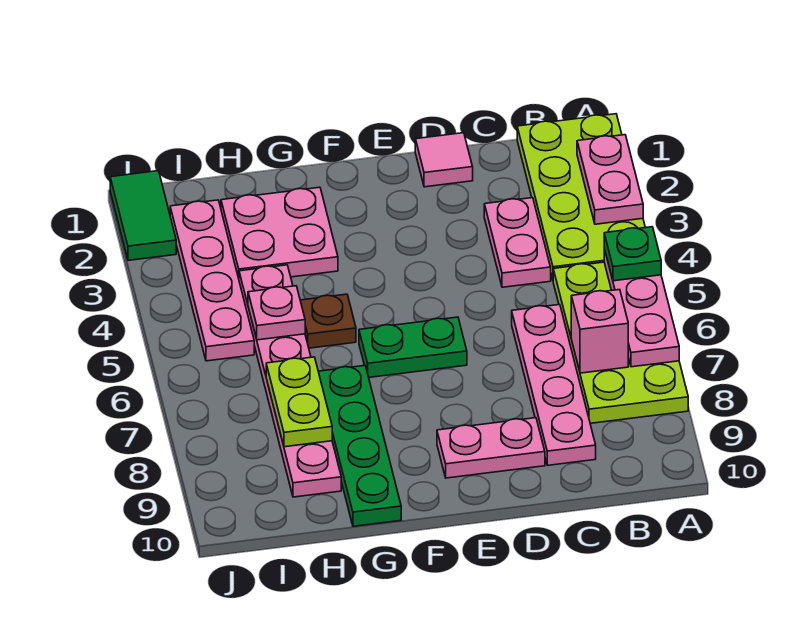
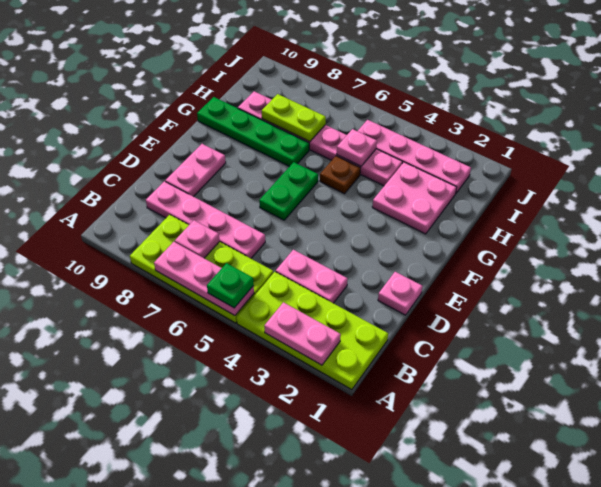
pink 1x1 brick [571,290,628,373] -> pink 1x1 plate [175,220,220,258]
pink 1x1 tile [415,133,473,187] -> pink 1x1 plate [378,272,423,315]
green 1x2 tile [110,171,176,260] -> none

